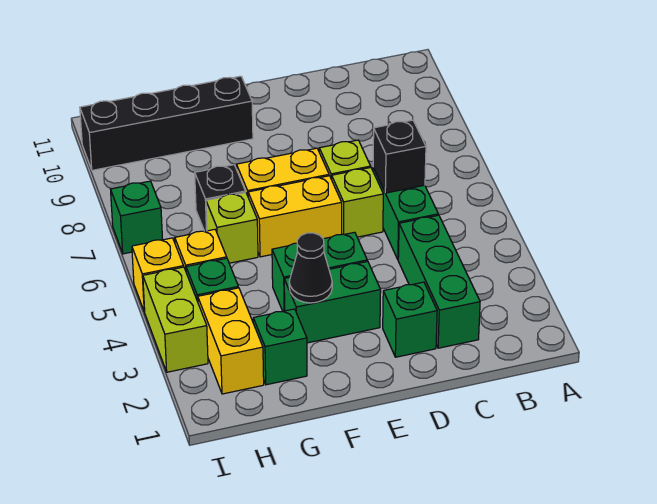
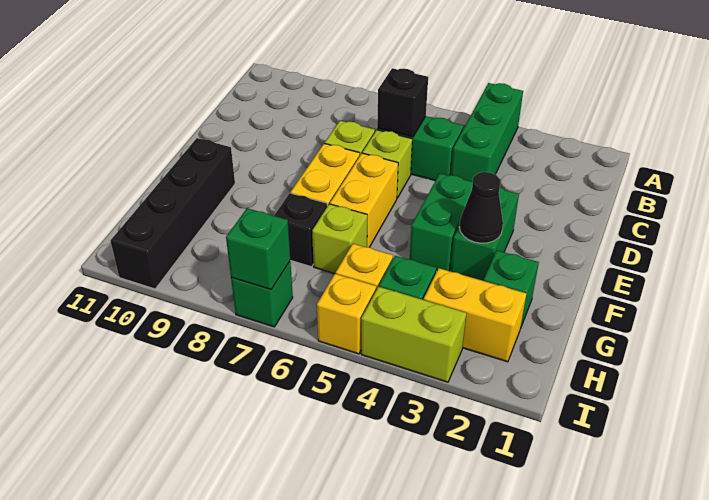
green 1x3 brick [398,215,480,348] -> green 1x3 brick turned to [451,83,523,182]
green 1x1 brick [383,282,437,357] -> green 1x1 brick moved to [226,208,290,289]

